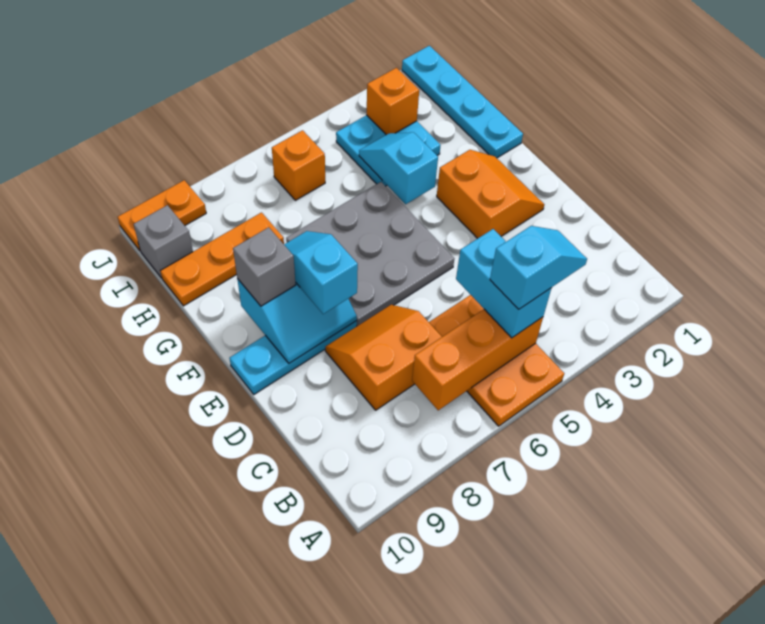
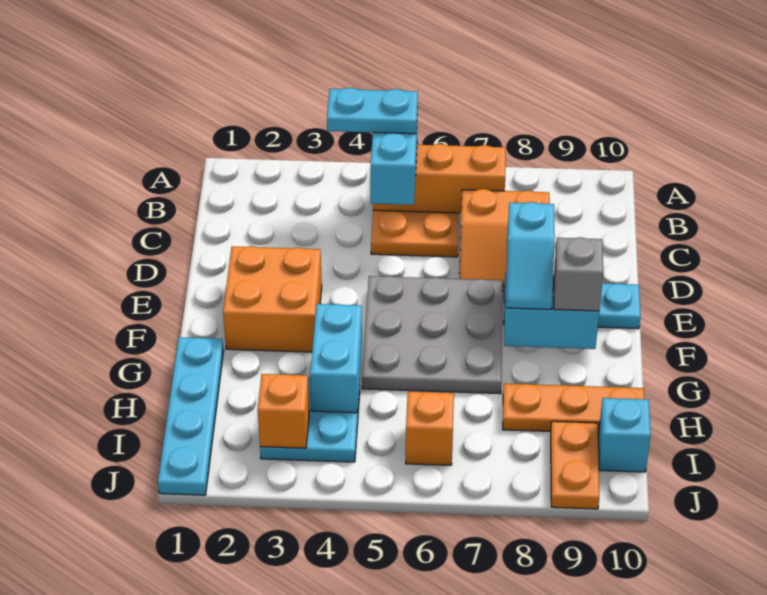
cyan 1x2 slope [490,226,587,309] -> cyan 1x2 plate [327,88,418,134]
orange 2x2 slope [437,150,544,239] -> orange 2x2 brick [223,246,322,352]
cyan 1x2 slope [359,132,438,204] -> cyan 1x2 brick [310,304,362,413]
grey 1x1 brick [134,205,193,278] -> cyan 1x1 brick [598,398,651,472]
orange 1x2 plate [118,180,206,251] -> orange 1x2 plate turned to [551,421,599,509]

